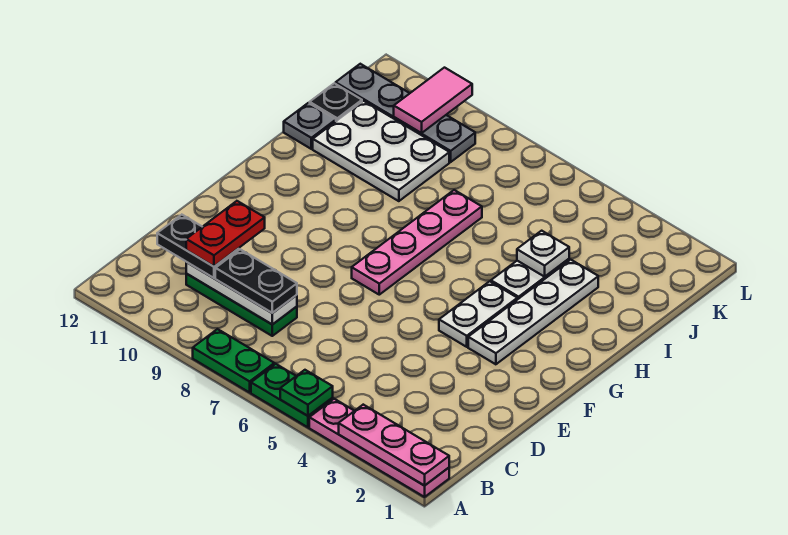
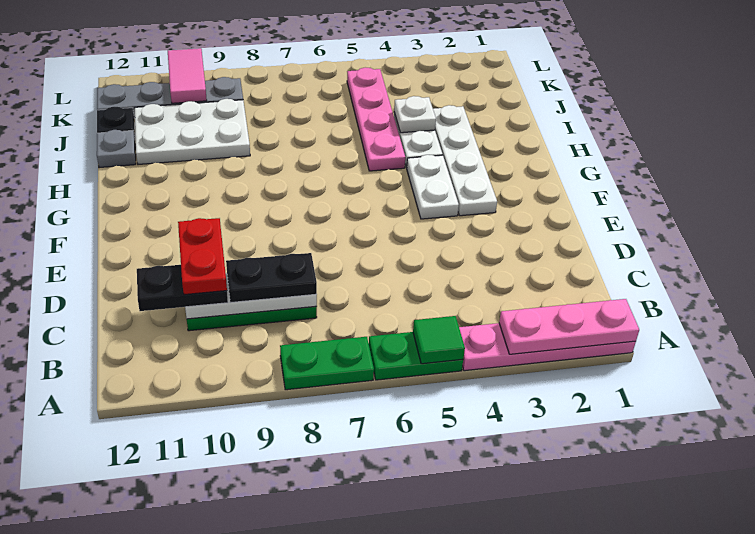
green 1x1 plate [280,370,333,416] -> green 1x1 tile [413,316,465,364]
pink 1x4 plate [352,190,482,295] -> pink 1x4 plate moved to [347,67,405,171]

